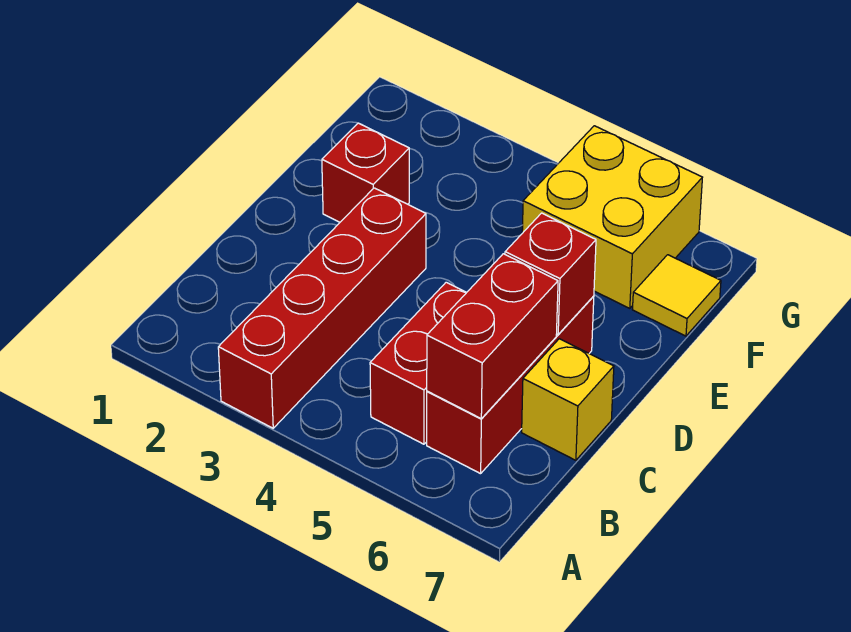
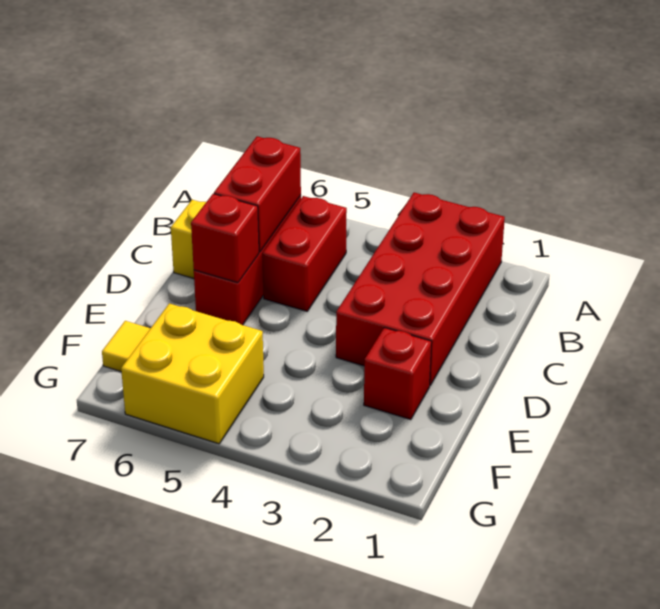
red 1x4 brick [218,188,426,428] -> red 2x4 brick [336,192,505,385]

